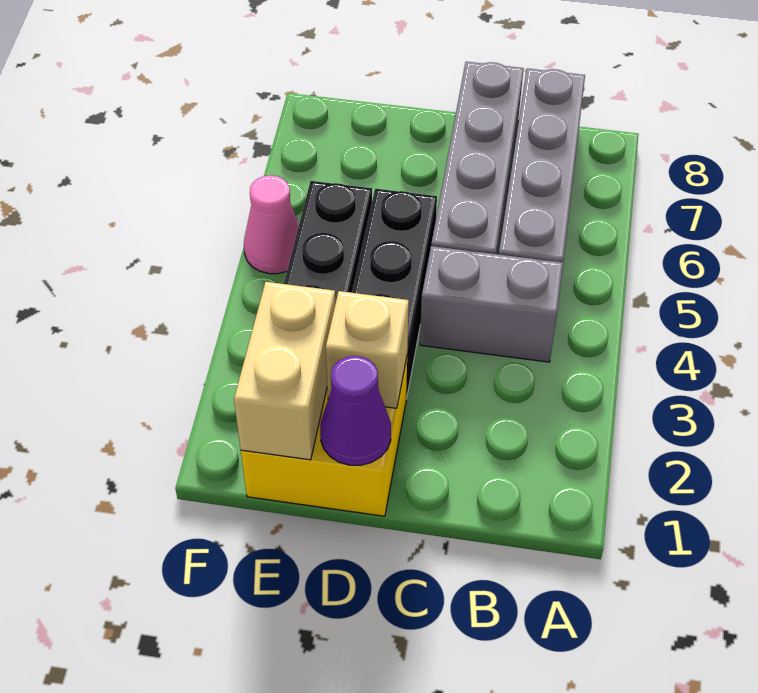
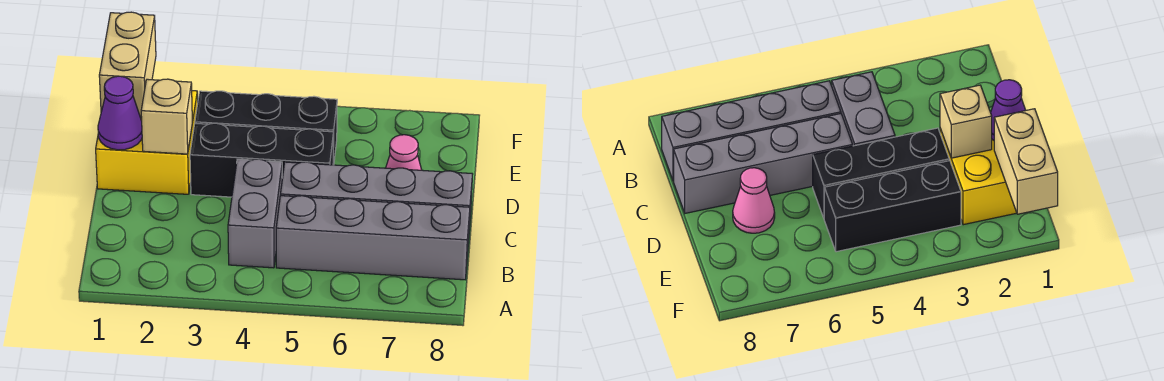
tan 1x2 brick [234,282,335,460] -> tan 1x2 brick turned to [99,12,156,118]
pink 1x1 cone [244,175,299,274] -> pink 1x1 cone moved to [386,135,422,170]

